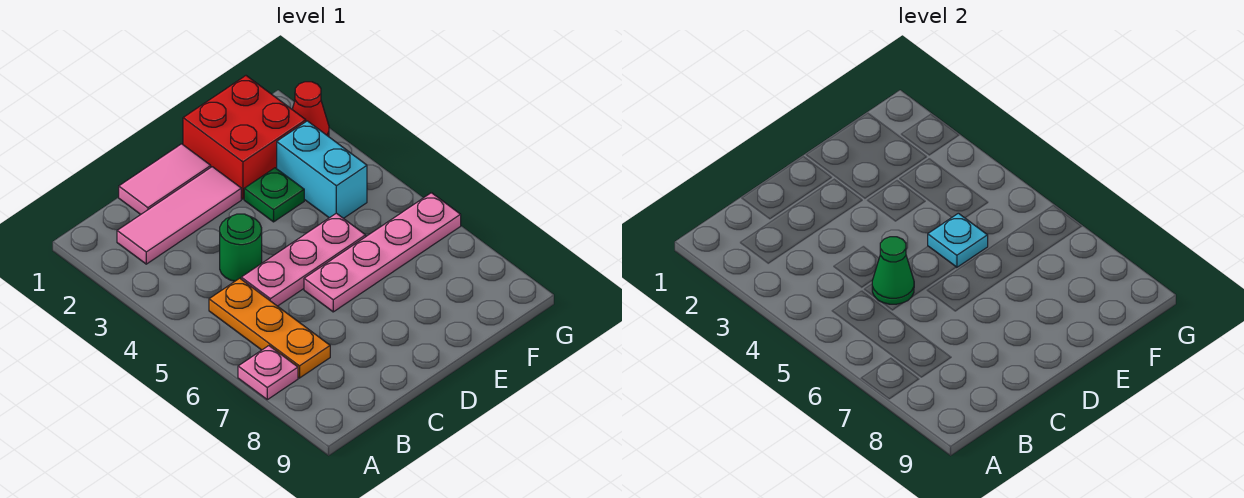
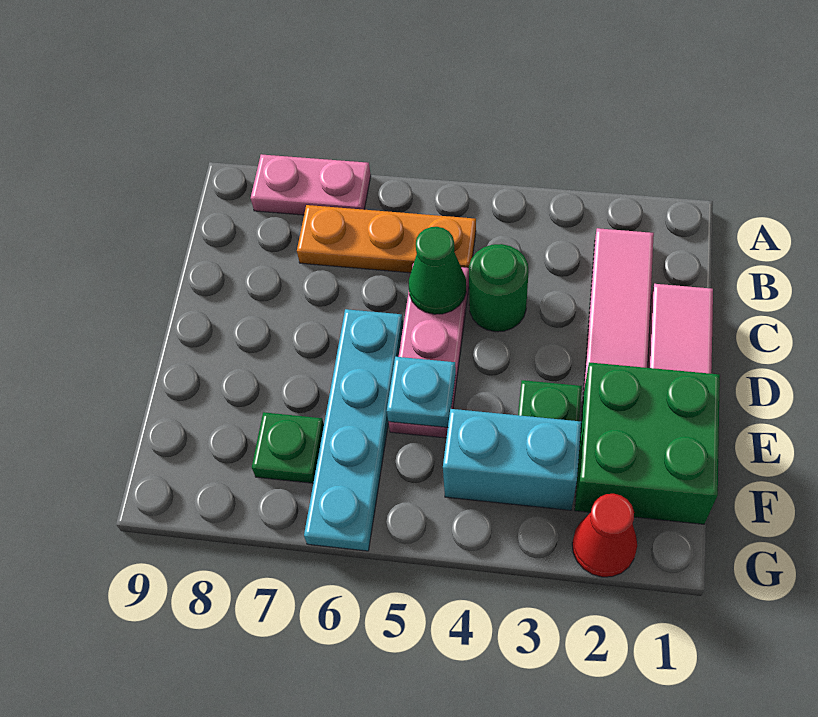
pink 1x1 plate [238,346,298,400] -> pink 1x2 plate [251,154,371,215]
pink 1x4 plate [304,193,461,312] -> cyan 1x4 plate [304,309,403,551]
red 2x2 brick [183,76,306,199] -> green 2x2 brick [575,362,720,524]
none -> green 1x1 plate [252,412,324,483]

